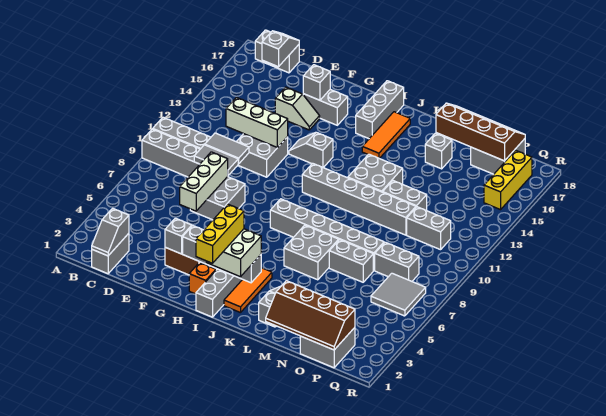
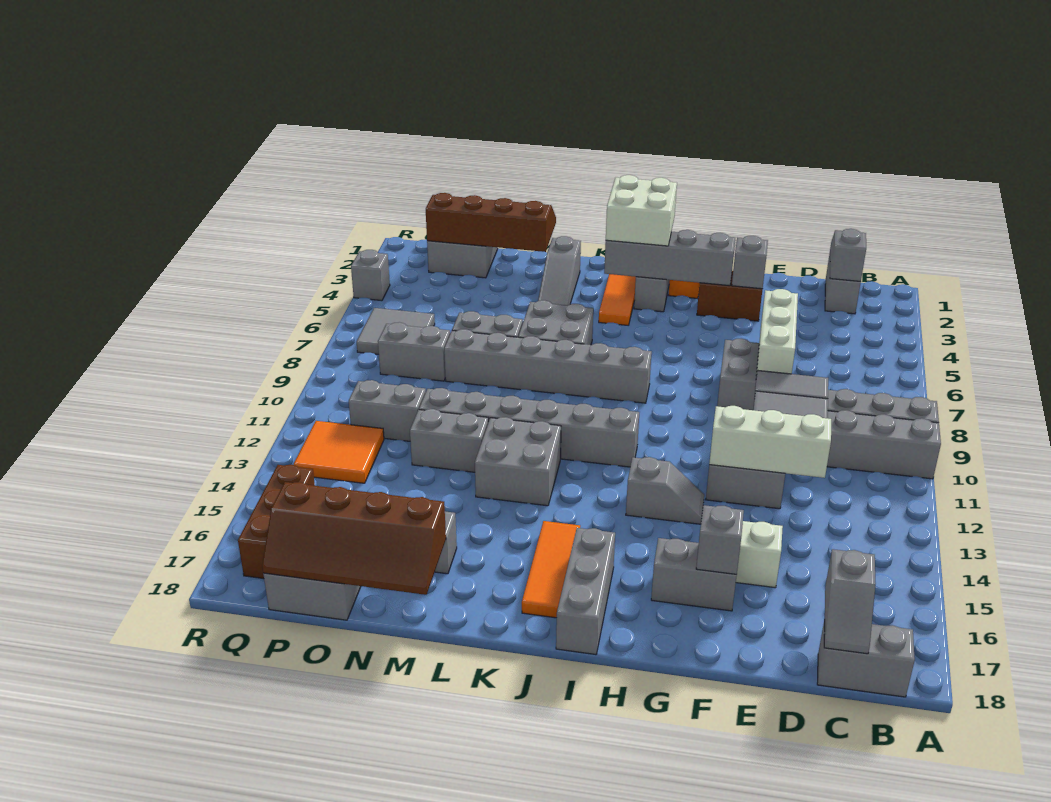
yellow 1x3 brick [196,204,244,263] -> none
none -> orange 2x2 tile [294,421,384,483]
yellow 1x3 brick [484,150,532,210] -> brown 1x3 brick [238,465,315,579]
none -> grey 1x1 brick [351,250,390,301]

